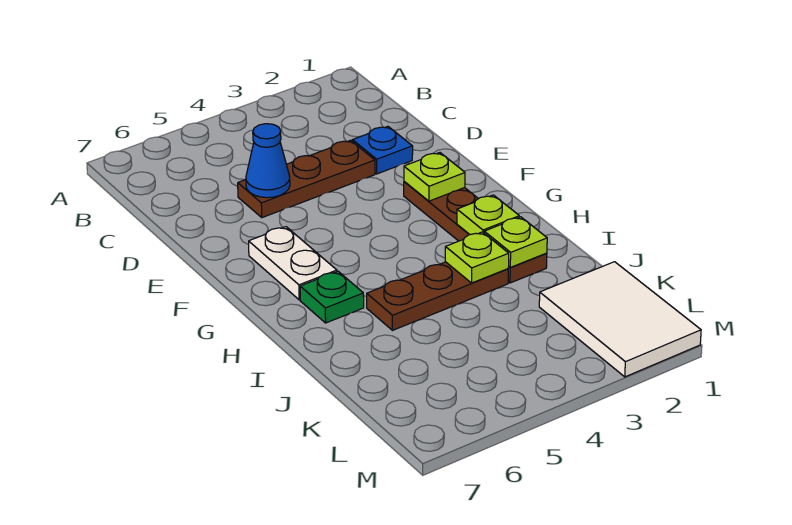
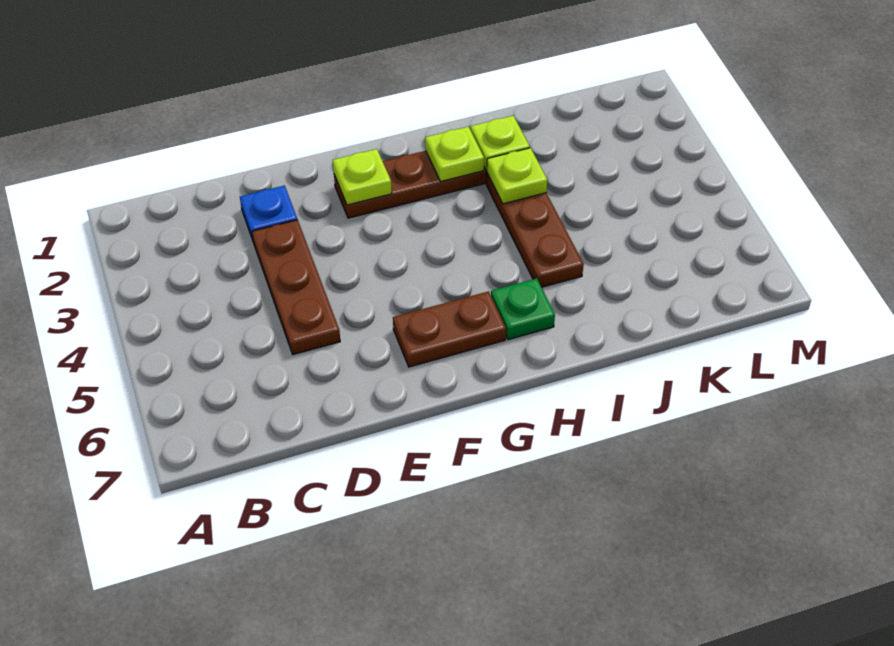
blue 1x1 cone [246,124,290,198] -> none
white 1x2 plate [249,227,337,300] -> brown 1x2 plate [393,291,506,367]
white 2x3 tile [539,262,701,377] -> none

